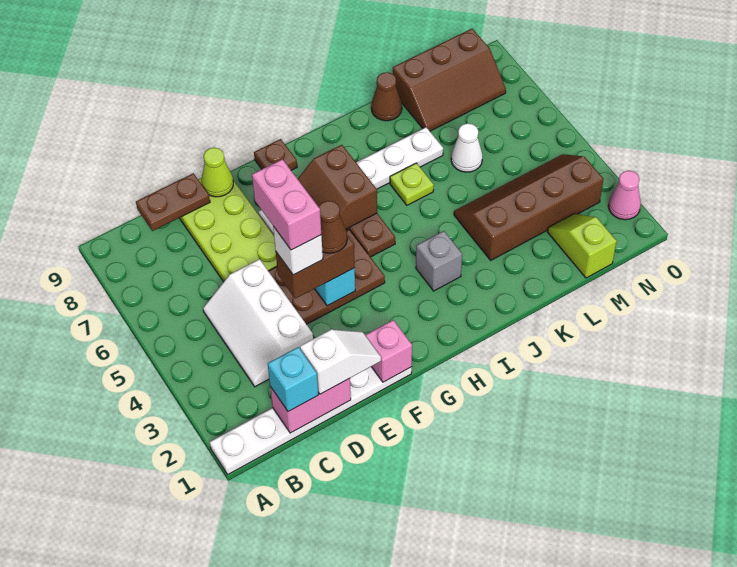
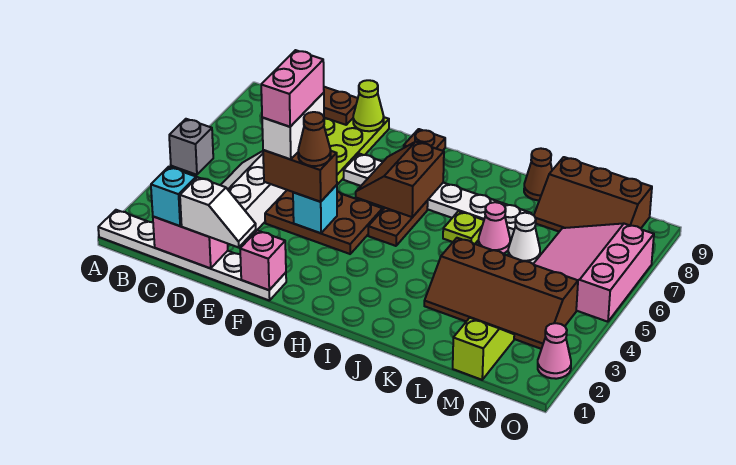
white 1x1 brick [273,227,323,275] -> white 1x2 brick [262,93,324,159]
grey 1x1 brick [416,231,462,291] -> grey 1x1 brick moved to [169,119,213,175]
brown 2x4 slope [454,154,604,260] -> brown 2x4 slope turned to [424,238,578,349]
none -> pink 1x1 cone [478,202,510,254]
none -> pink 3x3 slope [534,223,654,322]

